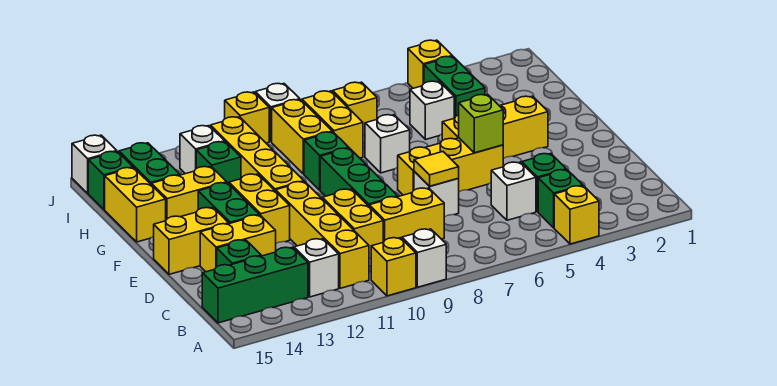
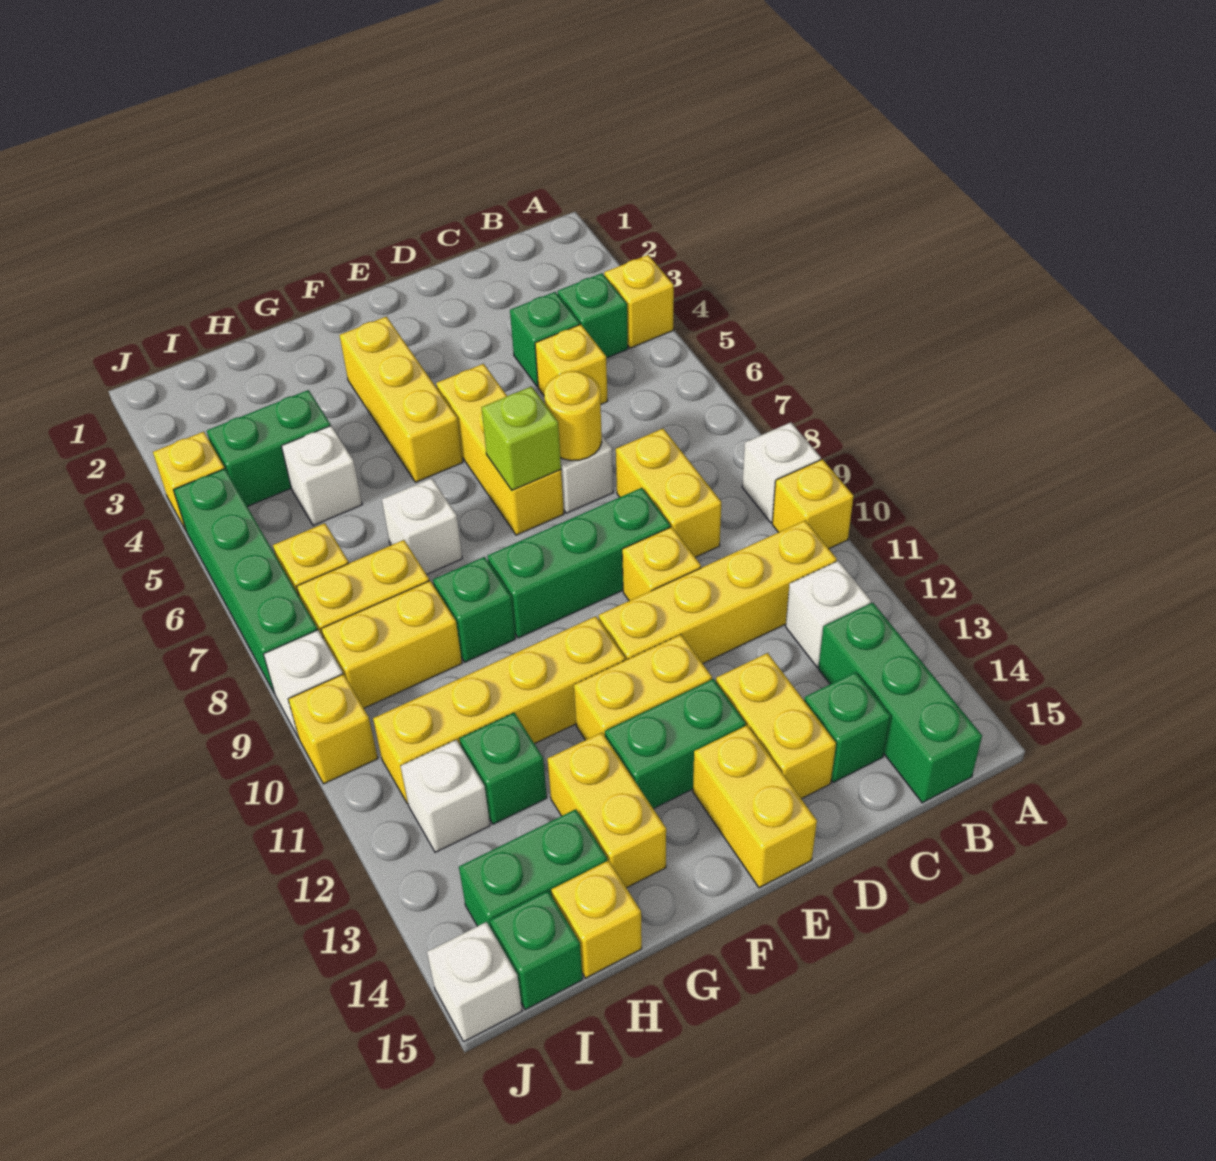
white 1x1 brick [491,162,536,220] -> yellow 1x1 brick [535,324,608,404]
yellow 1x2 brick [322,189,383,259] -> yellow 1x1 brick [622,527,701,601]
yellow 1x1 tile [414,152,459,186] -> yellow 1x1 round brick [544,371,602,461]
lime 1x1 brick [459,94,503,153] -> lime 1x1 brick moved to [481,387,561,490]
yellow 1x2 brick [105,168,166,242] -> yellow 1x1 brick [551,860,642,978]
none -> green 1x4 brick [174,469,318,694]

